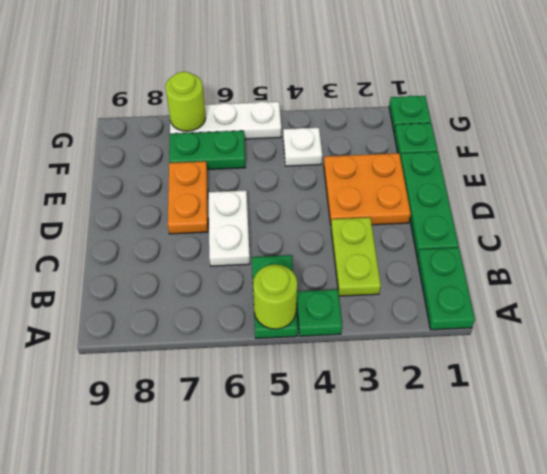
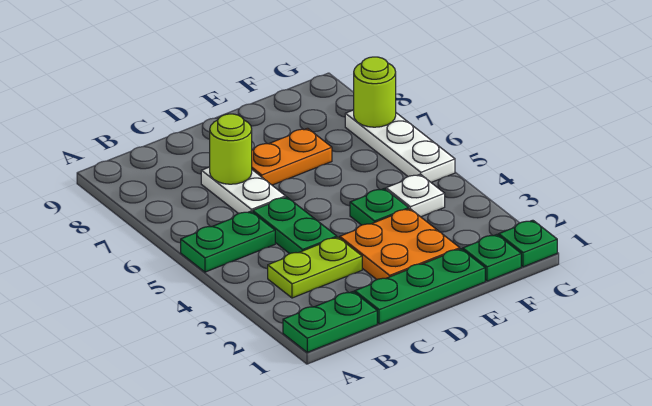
green 1x1 plate [297,290,342,336] -> green 1x1 plate moved to [350,189,409,225]
lime 1x1 round brick [253,265,297,329] -> lime 1x1 round brick moved to [210,114,252,184]
white 1x2 plate [209,190,250,266] -> white 1x2 plate turned to [201,167,286,214]
green 1x2 plate [169,131,246,170] -> green 1x2 plate moved to [253,197,337,254]

